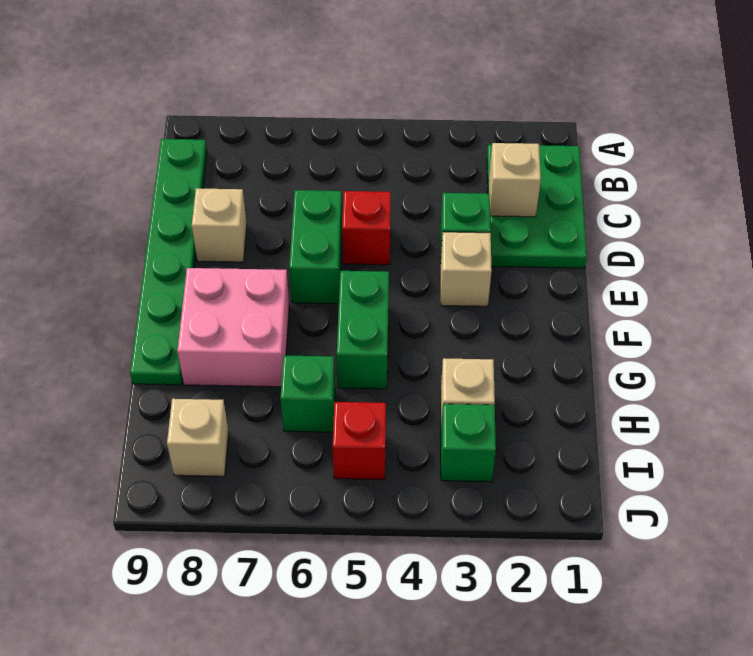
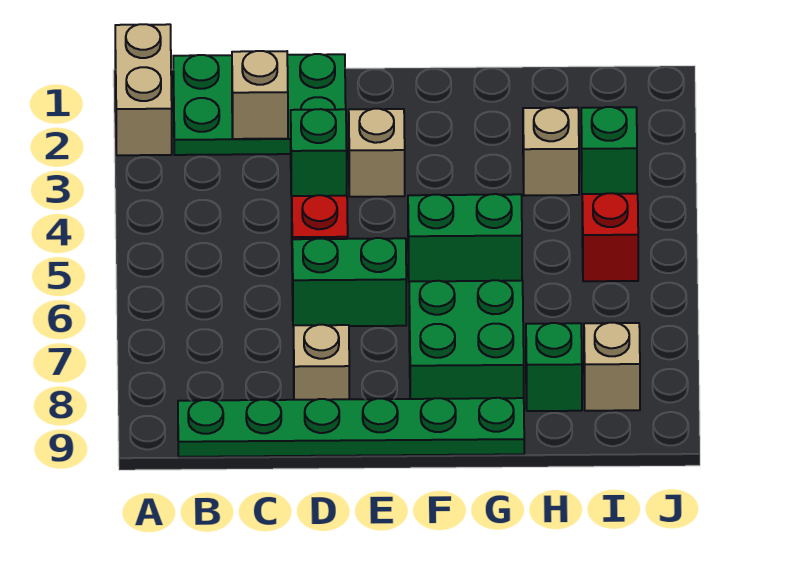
none -> tan 1x2 brick [115,24,172,155]
pink 2x2 brick [177,268,289,387] -> green 2x2 brick [409,280,524,399]
green 1x1 brick [280,355,335,432] -> green 1x1 brick moved to [526,323,582,411]

